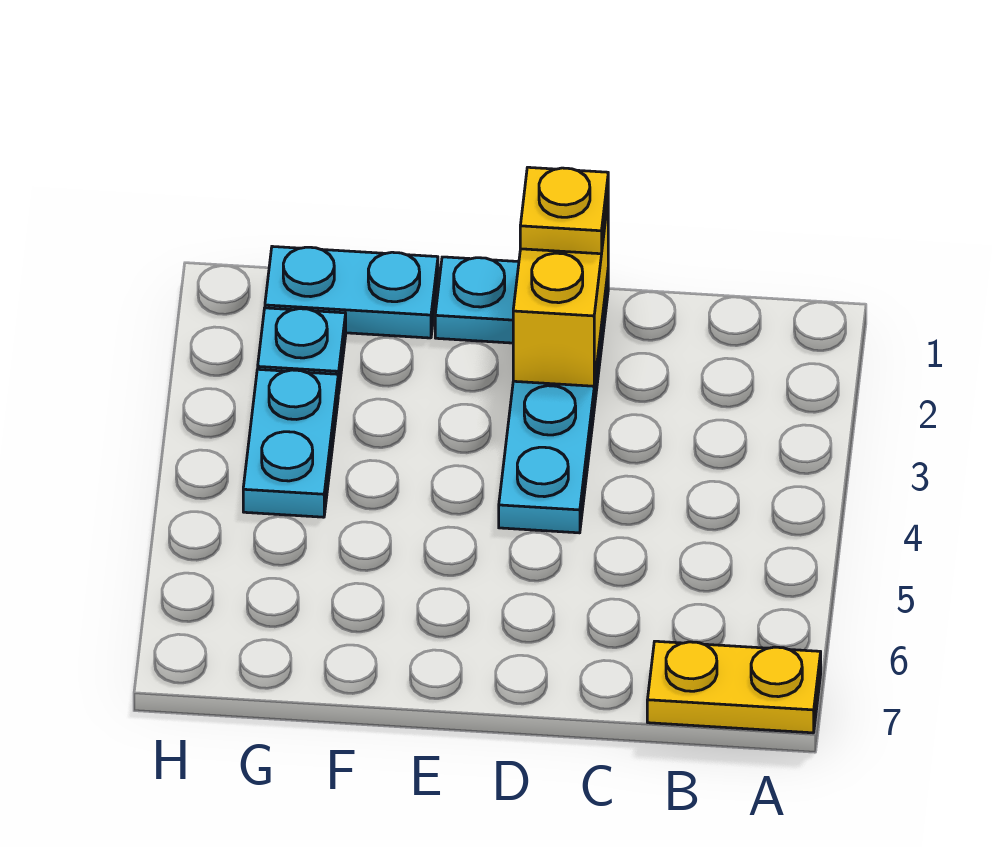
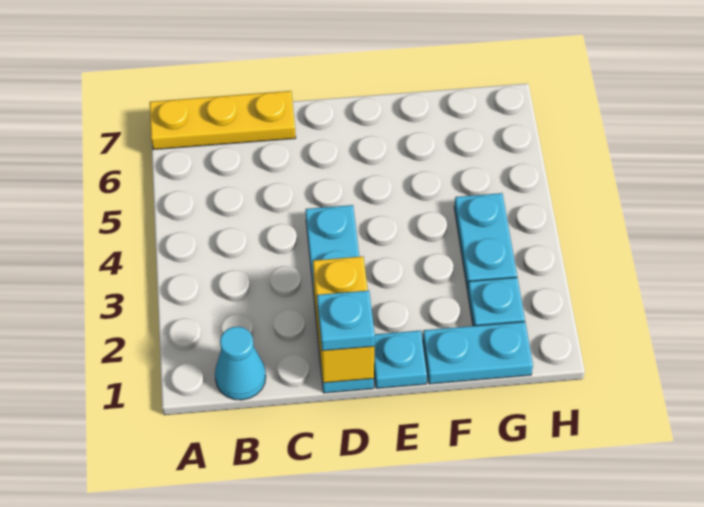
yellow 1x2 plate [647,641,821,733] -> yellow 1x3 plate [150,91,296,150]
none -> cyan 1x1 cone [215,327,266,400]
yellow 1x1 plate [520,167,608,254] -> cyan 1x1 plate [317,290,375,351]

